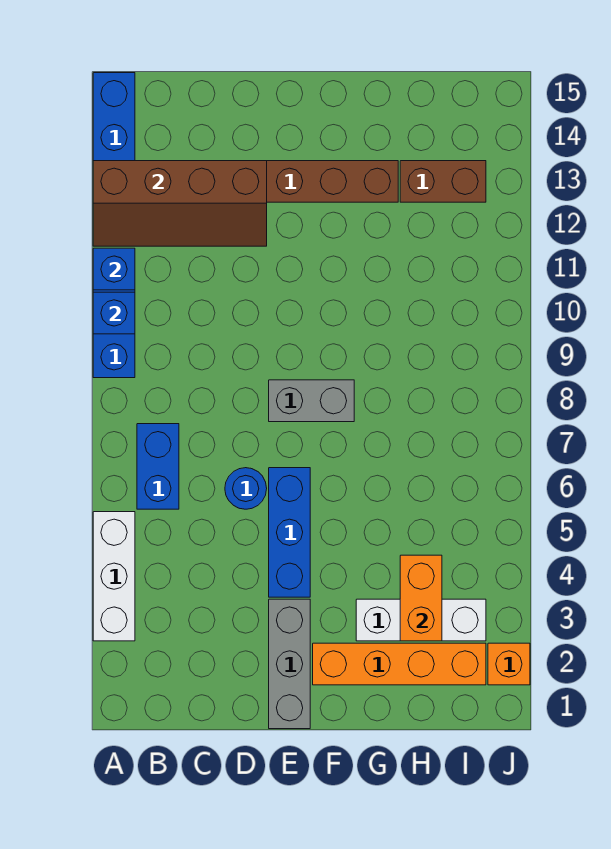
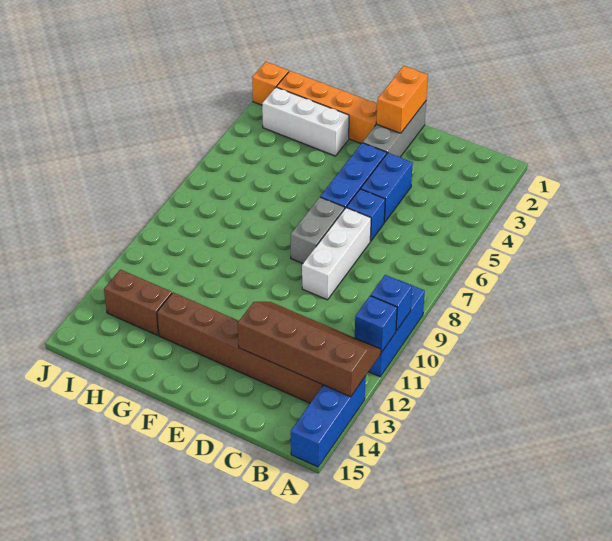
white 1x3 brick [93,512,135,641] -> white 1x3 brick moved to [302,208,371,300]
blue 1x2 brick [137,424,179,509] -> blue 1x2 brick moved to [361,153,413,222]
blue 1x1 round brick [225,468,267,509] -> blue 1x1 brick [347,189,385,241]
grey 1x2 brick [269,380,354,422] -> grey 1x2 brick turned to [291,197,345,263]
orange 1x2 brick [400,555,442,641] -> orange 1x2 brick moved to [376,66,428,133]

